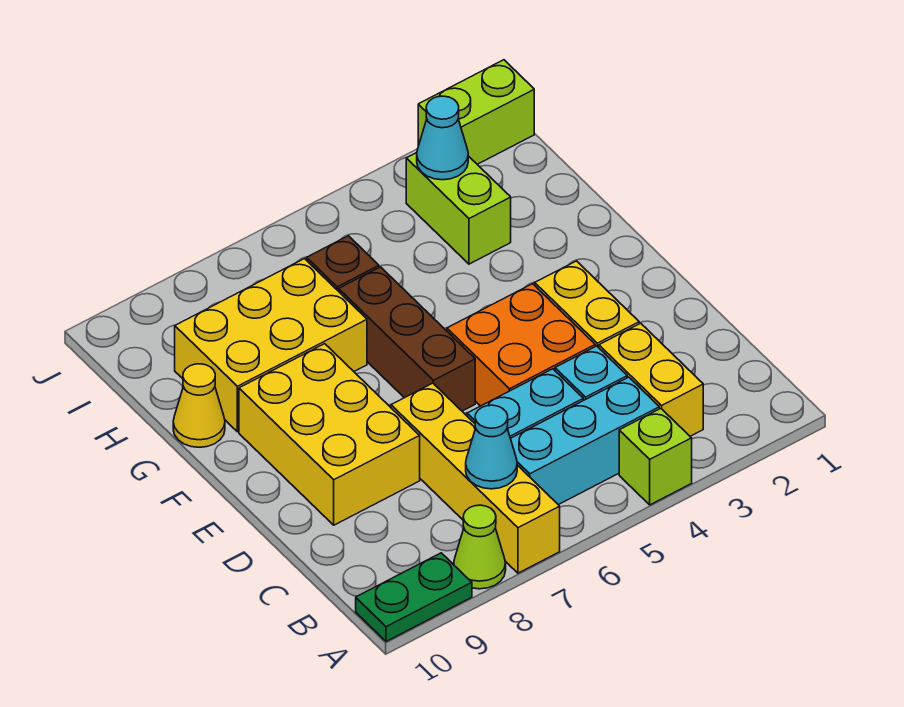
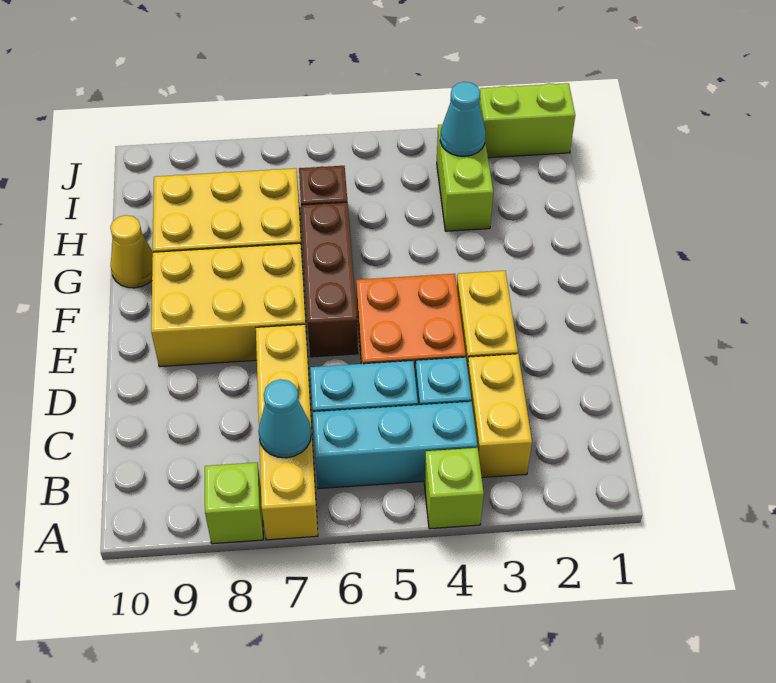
lime 1x1 cone [454,505,506,589] -> lime 1x1 brick [205,462,263,544]
green 1x2 plate [356,553,472,641] -> none
yellow 2x3 brick [239,344,420,525] -> yellow 2x3 brick turned to [151,243,308,367]

